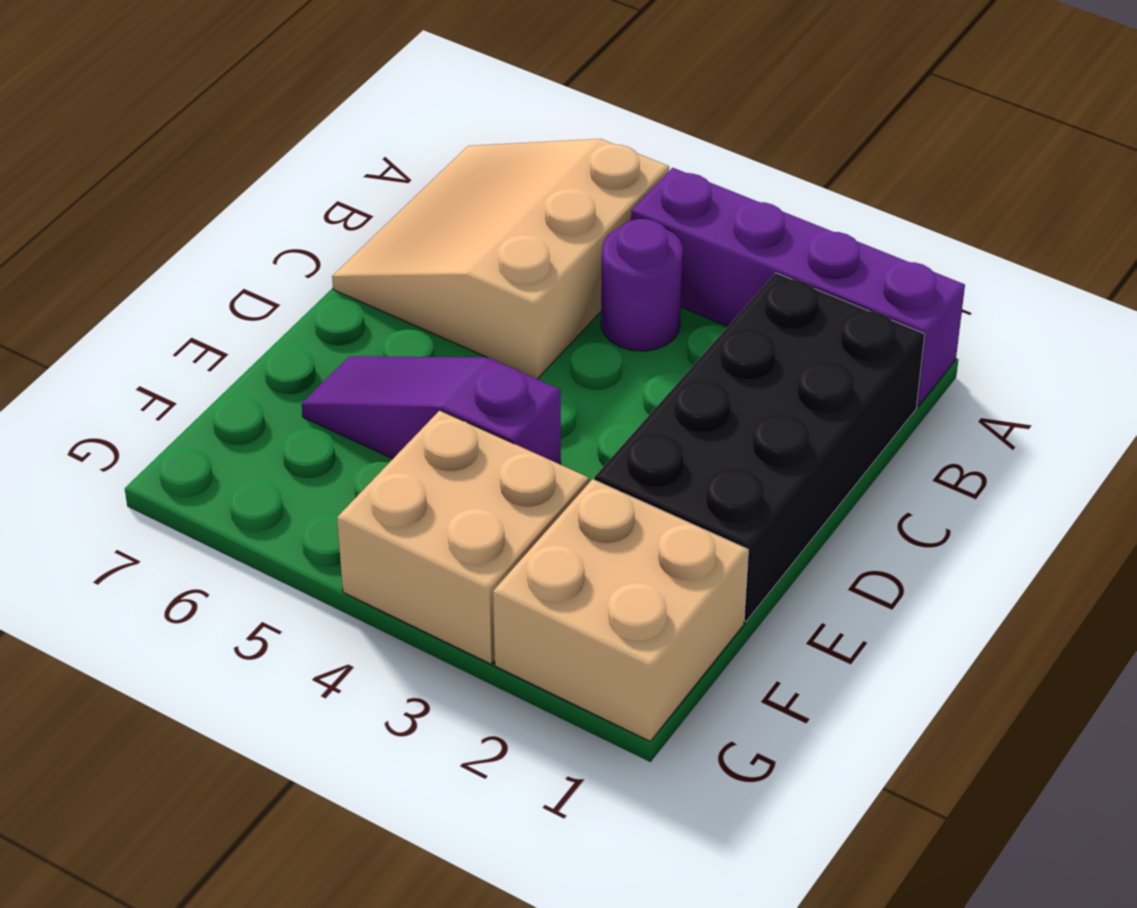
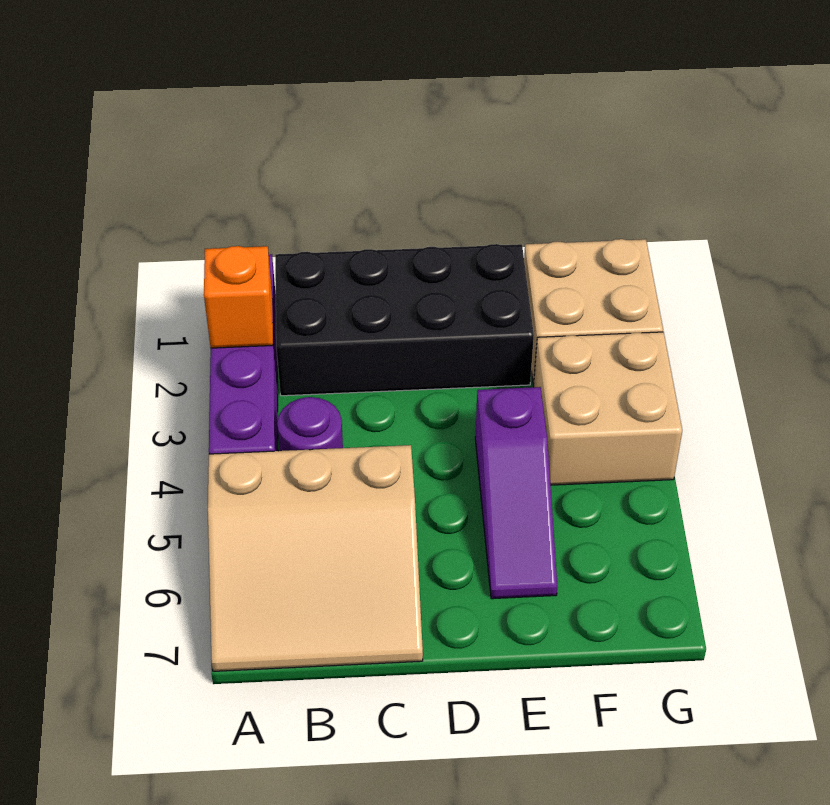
none -> orange 1x1 brick [204,246,273,348]

